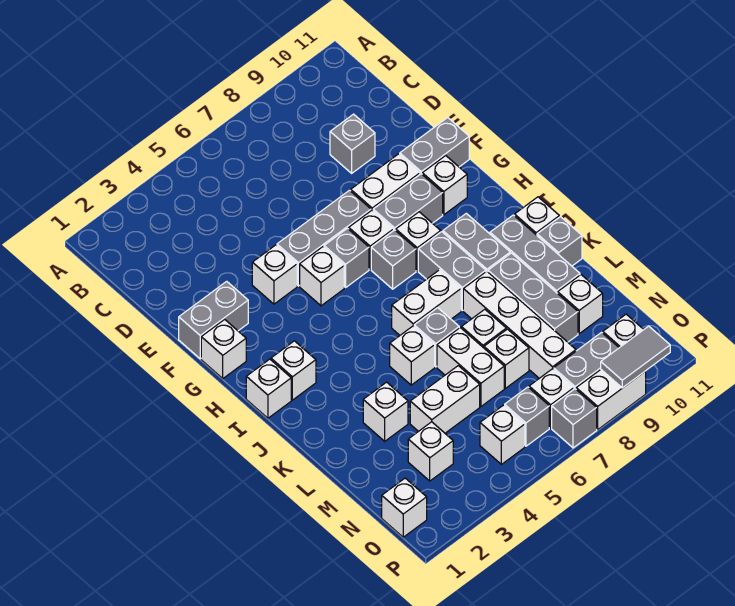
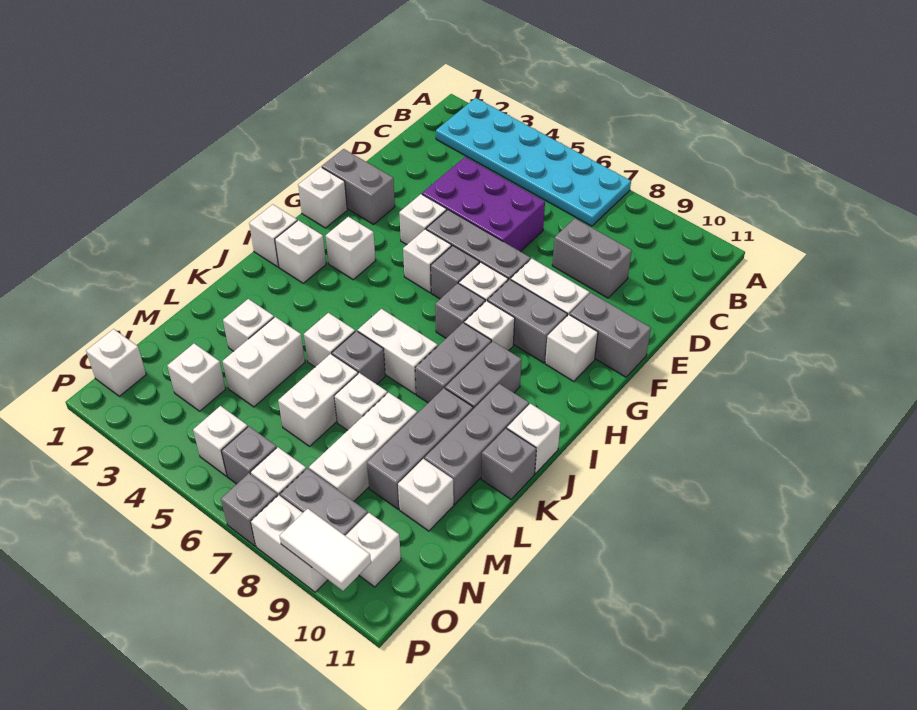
none -> cyan 2x6 plate [436,98,631,226]
none -> purple 2x3 brick [422,157,545,252]
grey 1x1 brick [330,114,375,173] -> grey 1x2 brick [552,218,632,298]
white 1x4 brick [463,271,576,378] -> white 1x3 brick [309,392,417,501]
white 1x2 brick [410,366,480,433] -> white 1x2 brick turned to [222,317,305,407]
white 1x1 brick [484,329,529,388] -> white 1x1 brick moved to [326,217,376,279]
grey 1x2 tile [601,326,670,388] -> white 1x2 tile [280,509,371,591]

